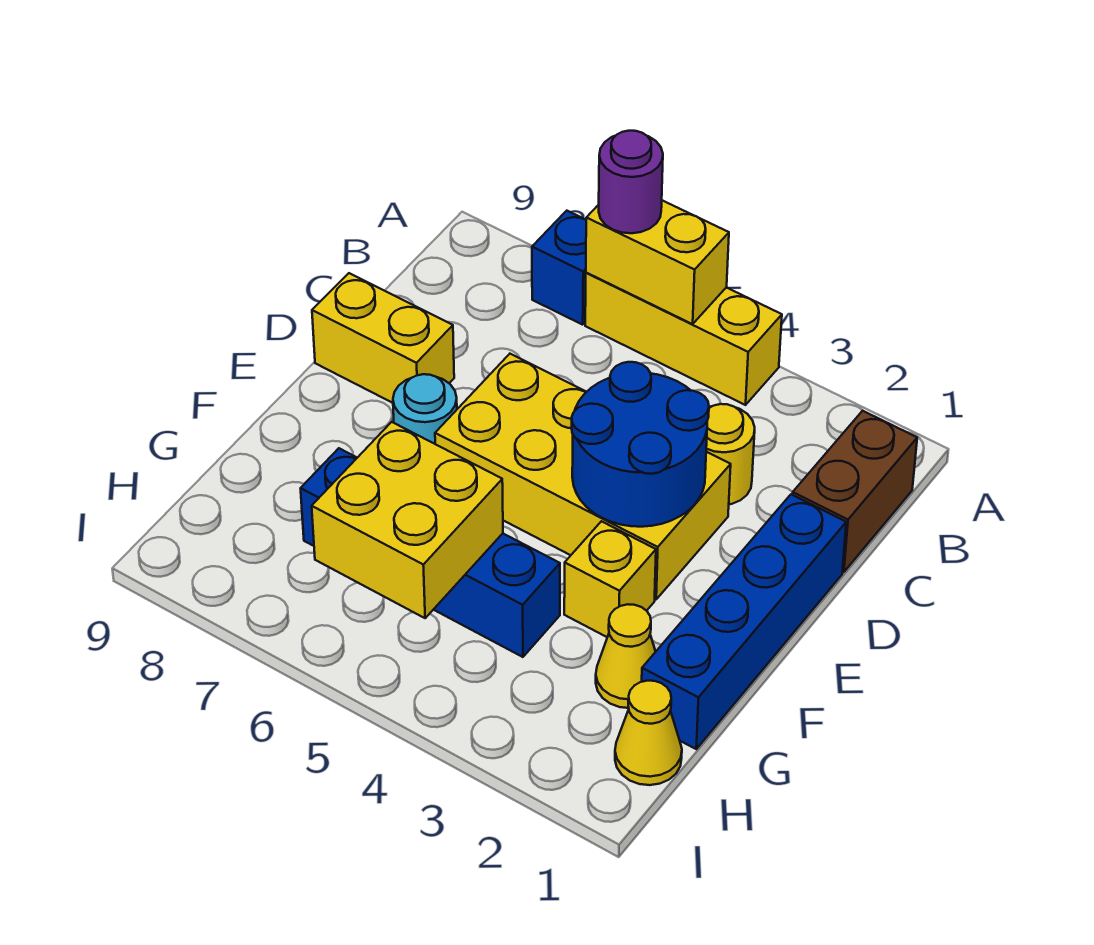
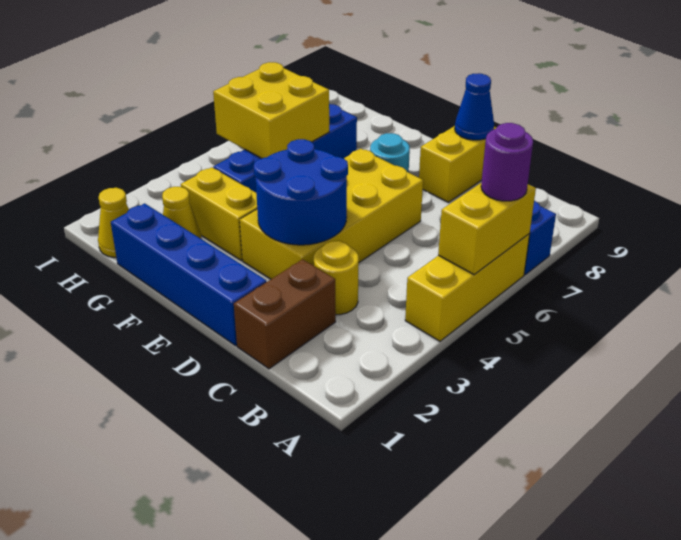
brown 1x2 brick [793,411,917,572] -> brown 1x2 brick turned to [234,259,336,369]
none -> blue 1x1 cone [455,73,494,140]
yellow 1x1 brick [564,521,656,637] -> yellow 1x2 brick [181,167,257,260]

